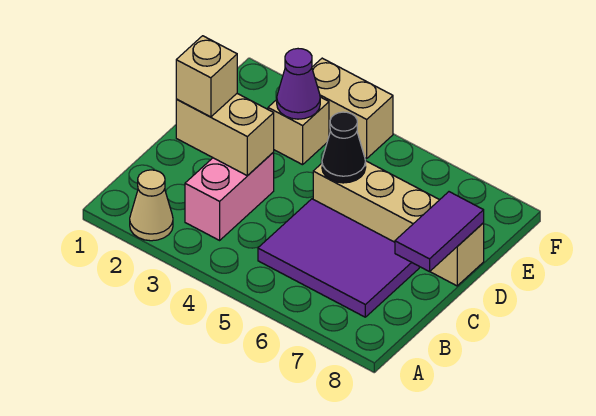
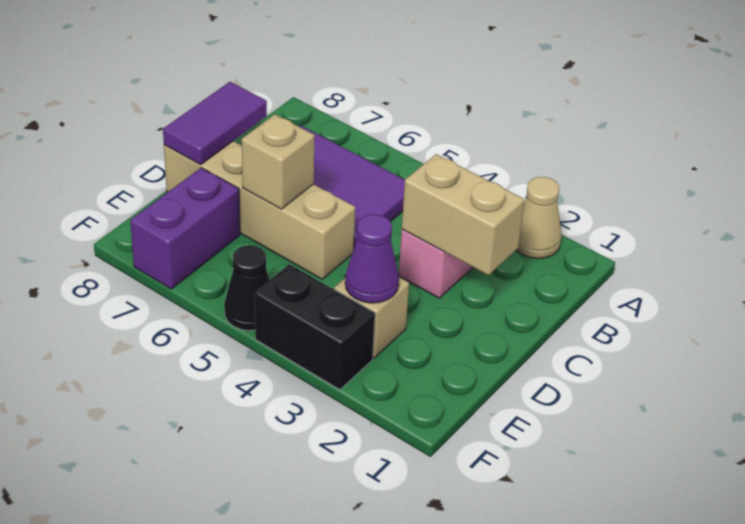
tan 1x1 brick [176,36,237,117] -> tan 1x1 brick moved to [242,114,315,209]
black 1x1 cone [322,112,366,183] -> black 1x1 cone moved to [224,245,269,331]
none -> purple 1x2 brick [130,168,240,289]
tan 1x2 brick [312,58,393,158] -> black 1x2 brick [255,264,375,390]

